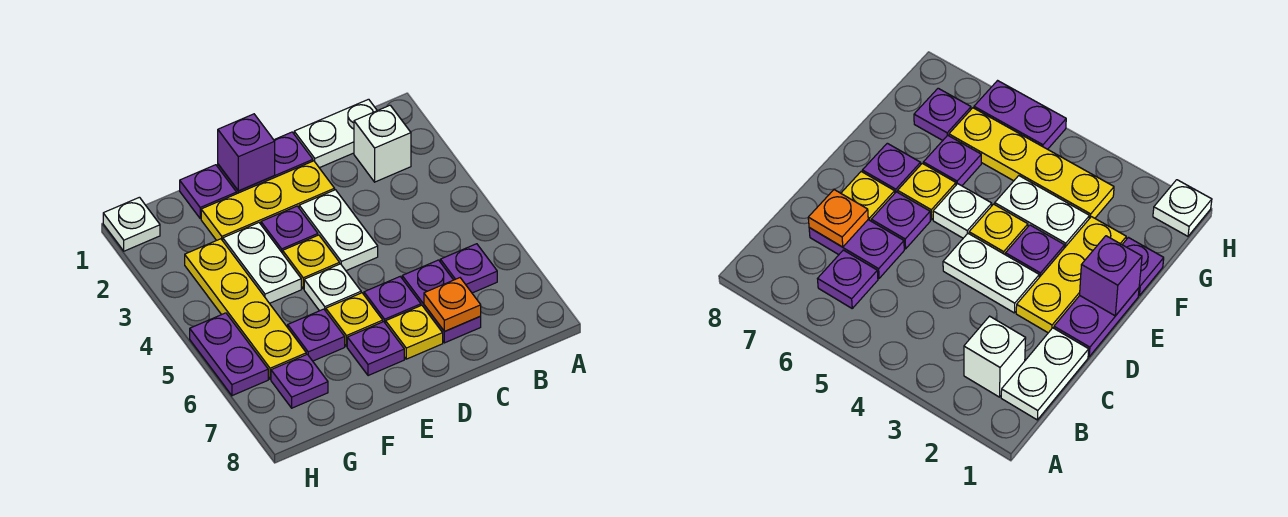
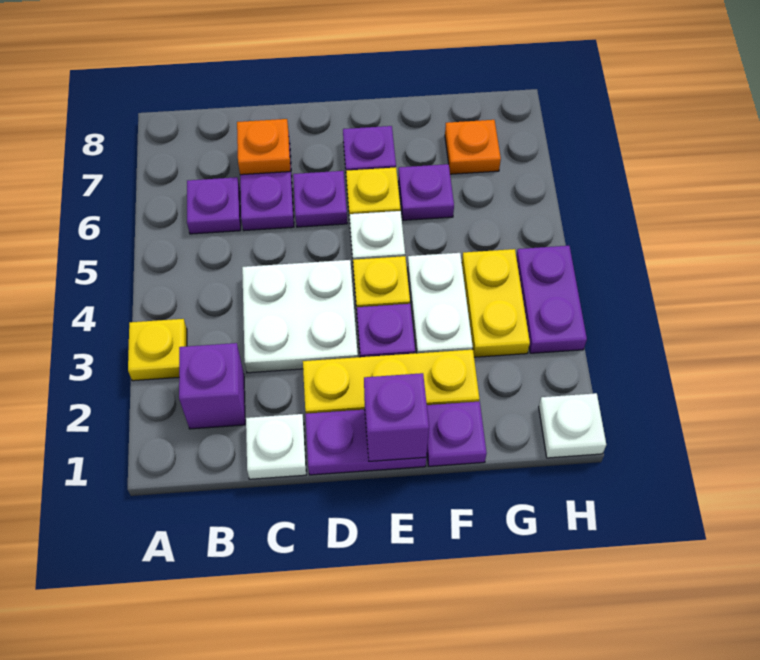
white 1x2 plate [294,99,377,168] -> white 1x1 plate [246,414,306,479]
white 1x1 brick [354,105,411,182] -> purple 1x1 brick [179,343,245,429]
white 1x2 plate [299,190,378,271] -> white 2x2 plate [242,260,358,373]
yellow 1x1 plate [386,305,443,359] -> yellow 1x1 plate moved to [128,319,187,381]
yellow 1x4 plate [185,239,306,379] -> yellow 1x2 plate [462,249,530,357]
purple 1x1 plate [271,354,328,408] -> orange 1x1 plate [445,120,501,174]
purple 1x2 plate [190,313,268,396] -> purple 1x2 plate moved to [516,246,587,353]

